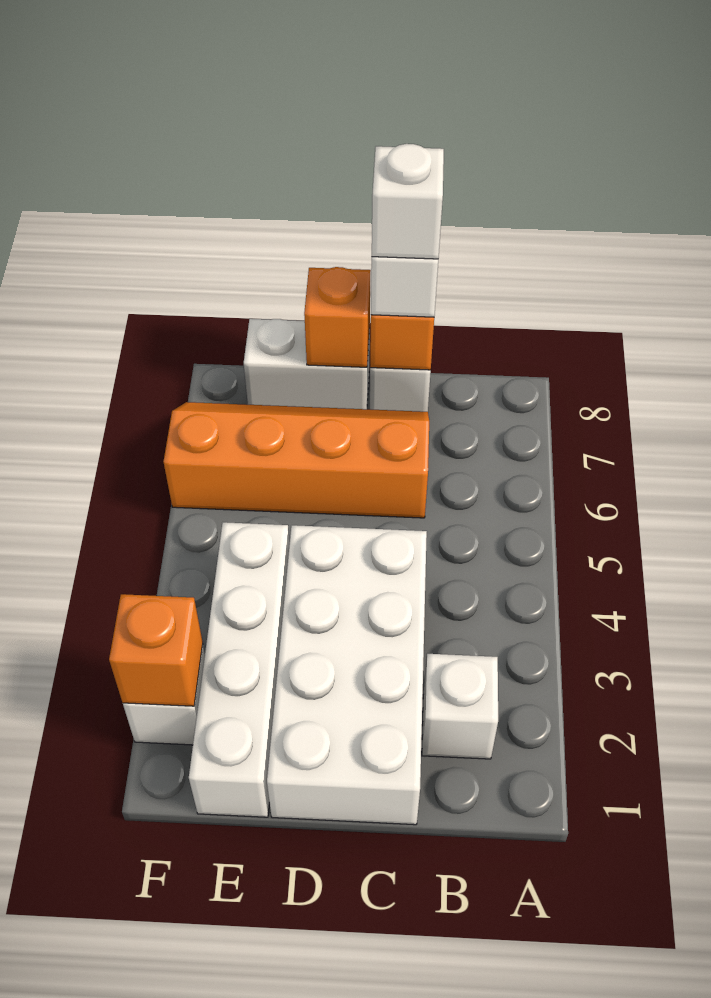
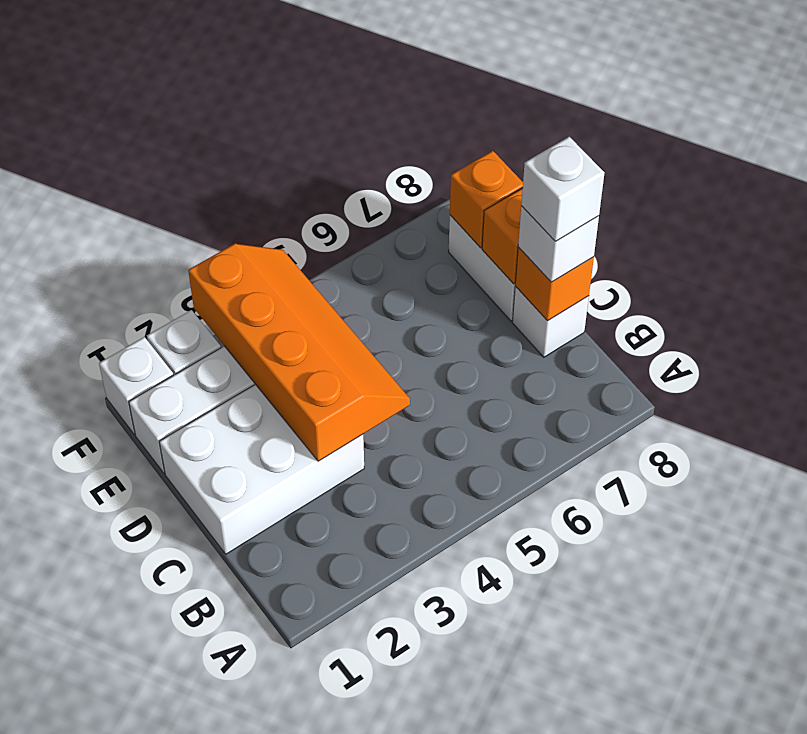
white 1x1 brick [422,654,498,759] -> white 1x1 brick moved to [99,337,173,435]
white 2x4 brick [267,525,427,825] -> white 2x3 brick [159,384,364,554]
orange 2x4 slope [164,402,429,518] -> orange 2x4 slope moved to [188,244,410,461]
orange 1x1 brick [109,594,203,706] -> orange 1x1 brick moved to [450,151,523,248]

